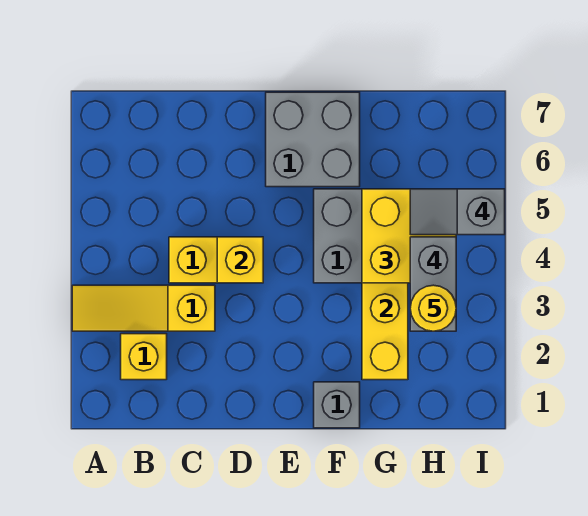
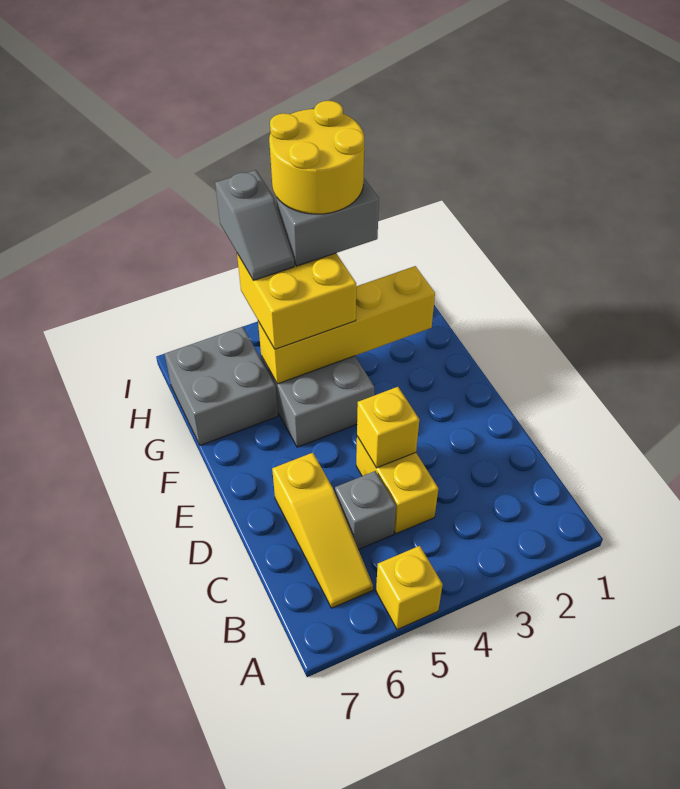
yellow 1x3 slope [72,285,215,331] -> yellow 1x3 slope moved to [272,453,373,608]
yellow 1x1 brick [121,334,167,380] -> yellow 1x1 brick moved to [376,546,443,630]
grey 2x2 brick [266,92,360,187] -> grey 2x2 brick moved to [165,327,278,445]
grey 1x1 brick [314,382,360,428] -> grey 1x1 brick moved to [335,471,396,550]
yellow 1x1 round brick [410,285,456,331] -> yellow 2x2 round brick [269,101,364,214]

